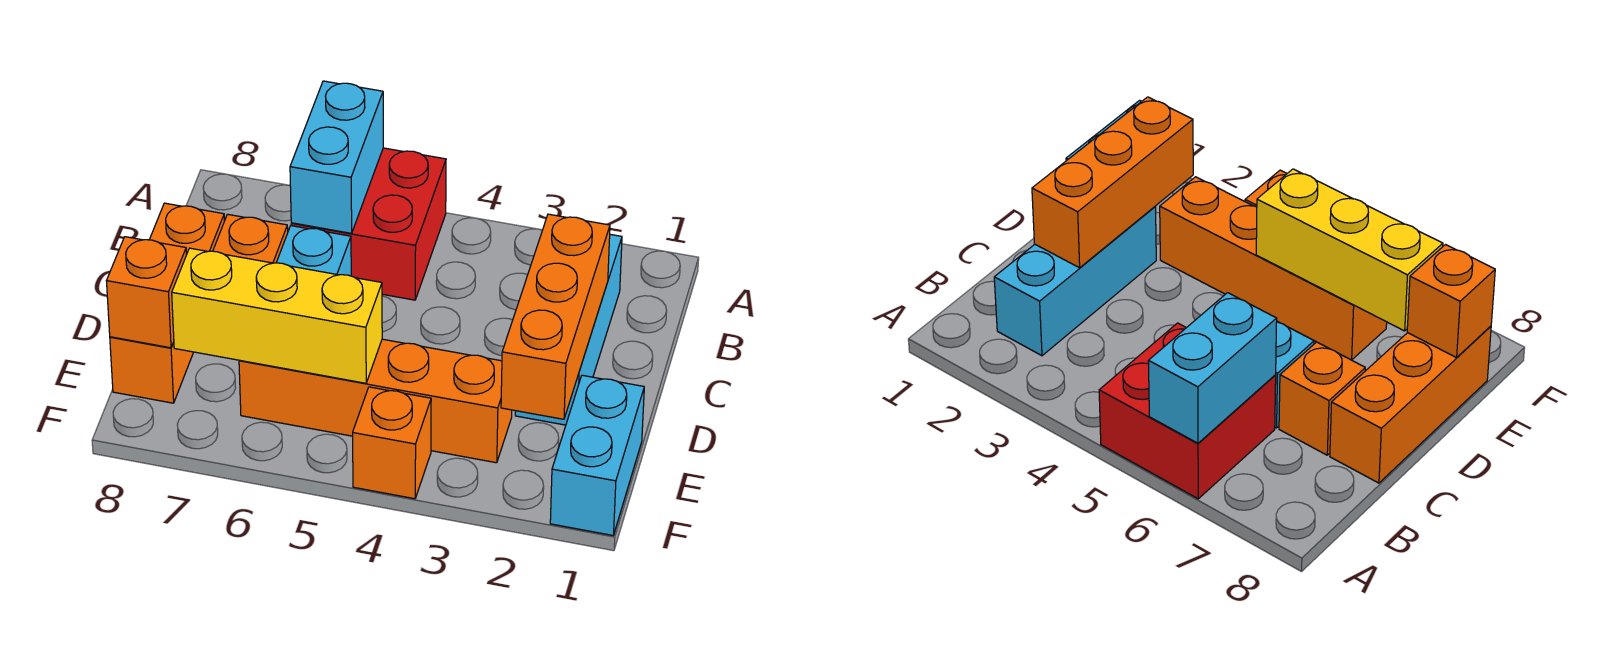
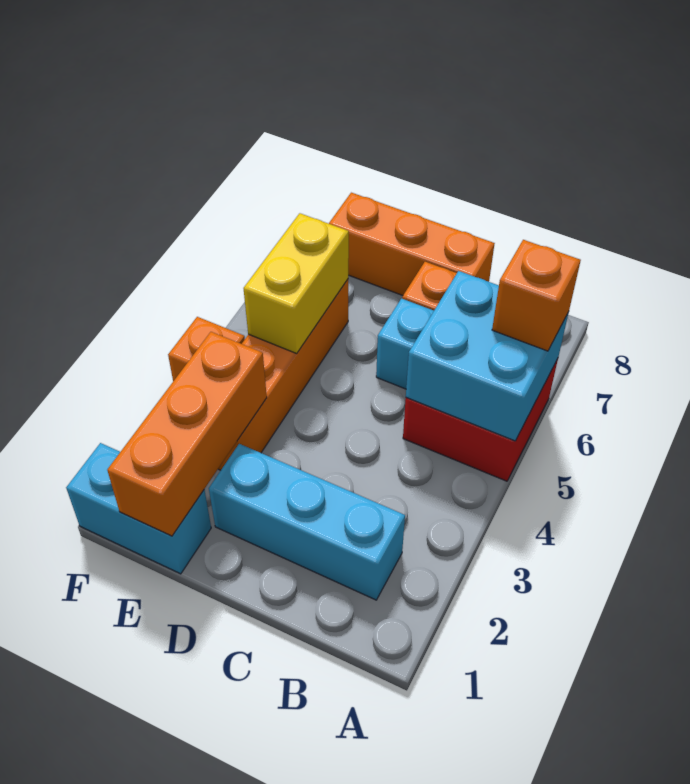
cyan 1x2 brick [290,81,383,233] -> cyan 2x2 brick [406,271,569,441]
orange 1x3 brick [501,214,610,419] -> orange 1x3 brick turned to [107,332,267,536]
yellow 1x3 brick [172,248,382,383] -> yellow 1x2 brick [244,213,349,353]
orange 1x1 brick [107,237,186,348] -> orange 1x1 brick moved to [492,240,581,351]

